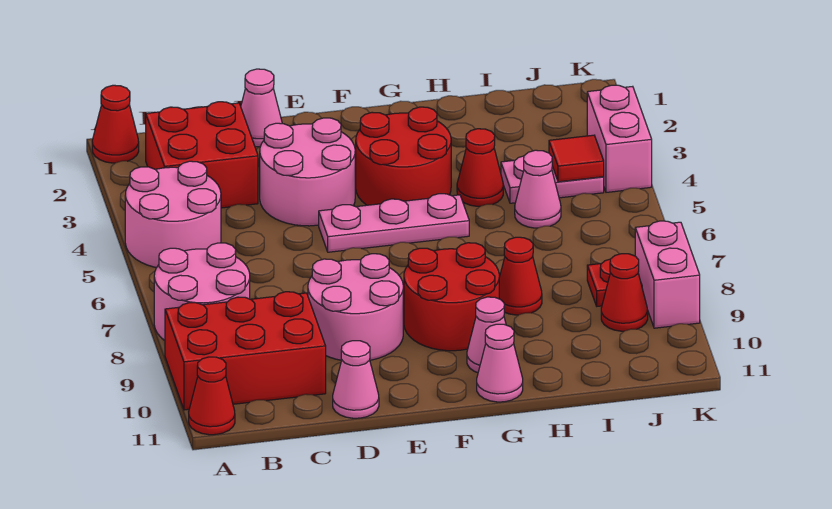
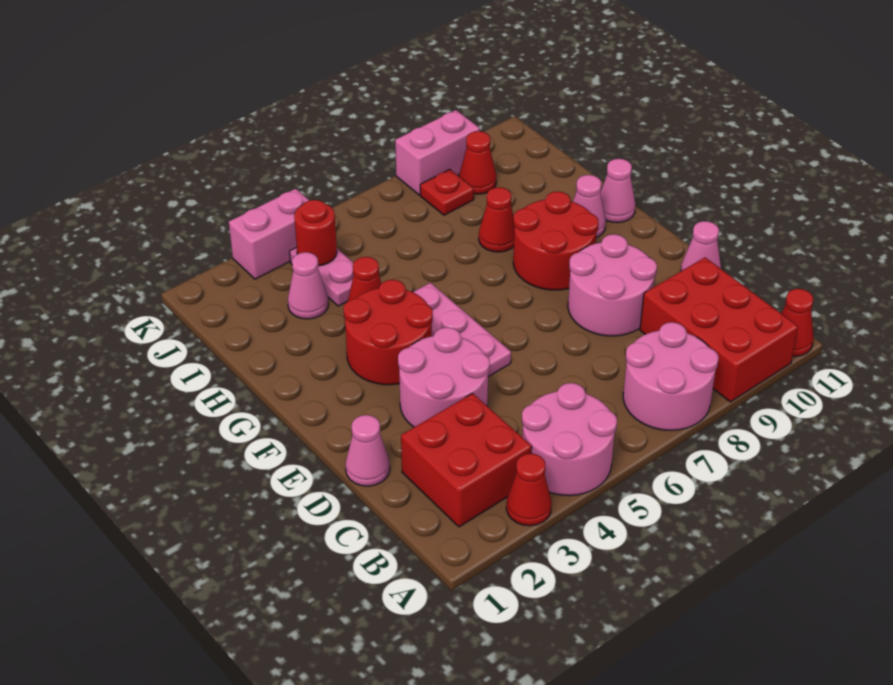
red 1x1 cone [92,85,139,163] -> red 1x1 cone moved to [506,454,552,526]
pink 1x1 cone [515,150,561,228] -> pink 1x1 cone moved to [288,252,328,319]
red 1x1 tile [549,135,604,182] -> red 1x1 round brick [294,200,337,266]

